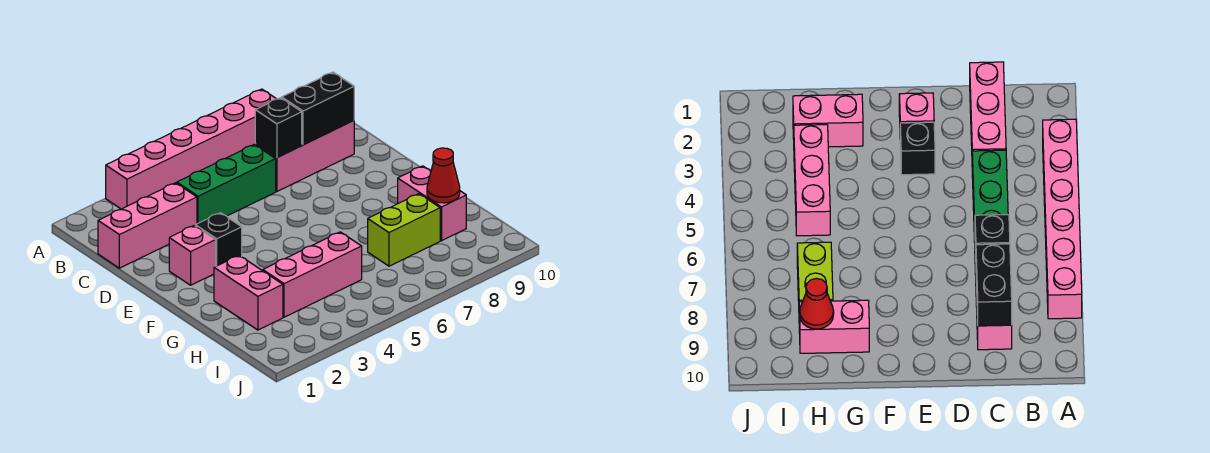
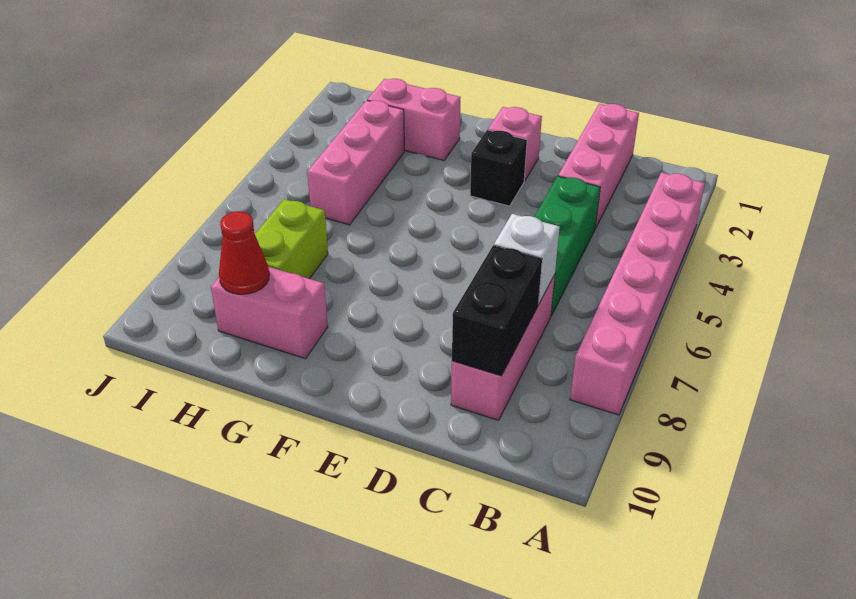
black 1x1 brick [255,98,302,158] -> white 1x1 brick [494,214,560,304]

